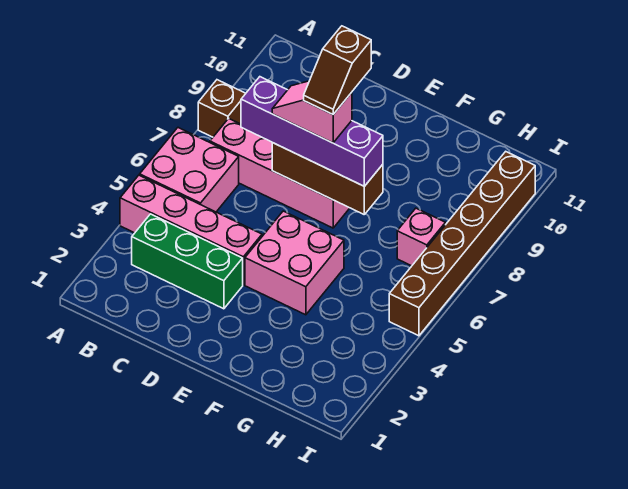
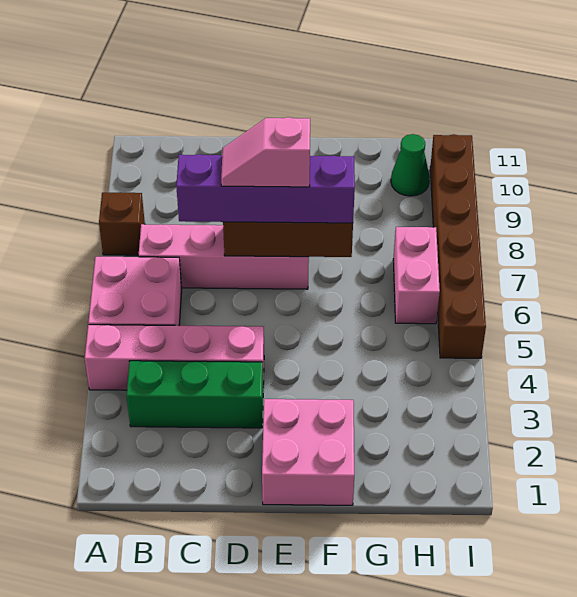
pink 2x2 brick [245,211,344,315] -> pink 2x2 brick moved to [262,399,354,505]
brown 1x2 slope [304,26,371,114] -> none
pink 1x1 brick [397,208,445,266] -> pink 1x2 brick [393,227,440,324]
none -> green 1x1 cone [391,134,430,196]

